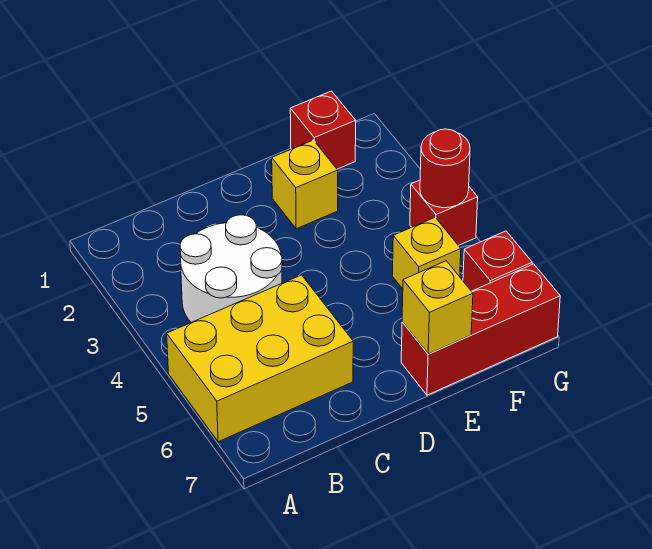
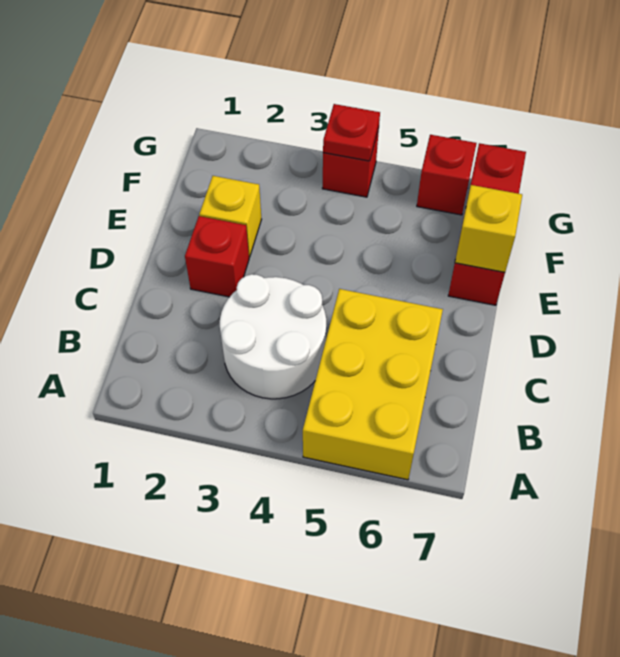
red 1x1 brick [290,91,356,169] -> red 1x1 brick moved to [185,216,249,297]
yellow 1x1 brick [392,218,461,289] -> none
red 1x1 round brick [420,129,470,208] -> red 1x1 plate [323,104,380,161]

